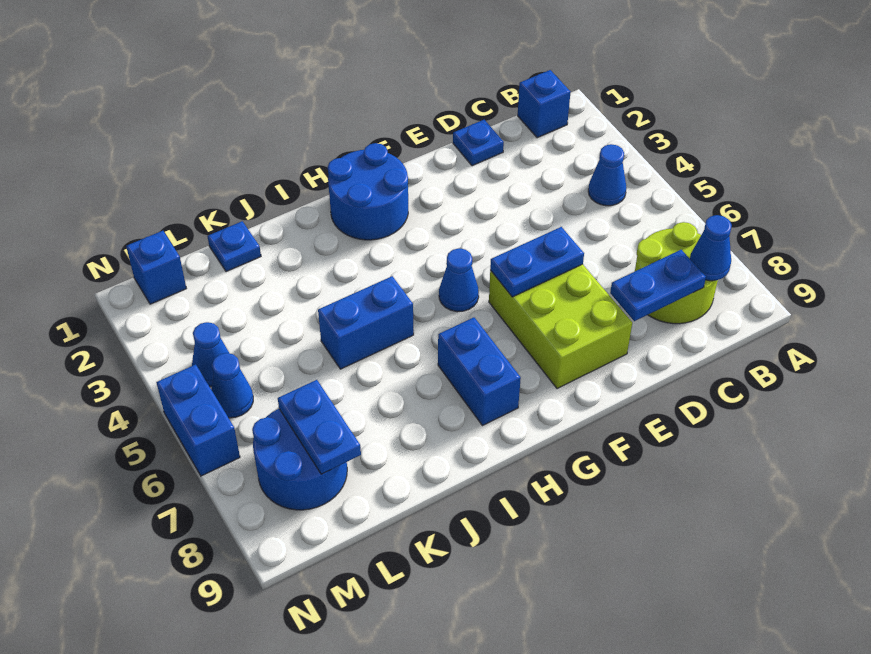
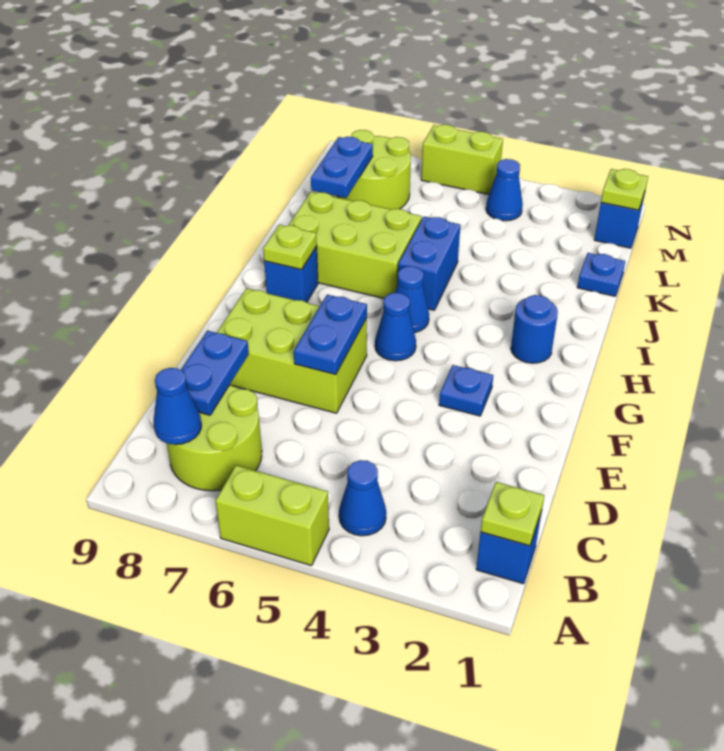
none -> lime 1x2 brick [216,465,329,566]
none -> lime 1x1 plate [481,482,544,546]
blue 1x1 plate [453,120,504,166] -> blue 1x1 plate moved to [439,365,493,416]
blue 2x2 round brick [328,143,408,240] -> blue 1x1 round brick [511,295,558,363]
blue 1x2 brick [438,318,521,426] -> blue 1x1 brick [264,247,318,302]
none -> lime 1x1 plate [263,225,317,270]
none -> lime 2x3 brick [288,192,422,298]
blue 2x2 round brick [252,409,347,510] -> lime 2x2 round brick [338,130,411,209]
blue 1x2 plate [278,380,361,474] -> blue 1x2 plate turned to [311,137,373,198]
none -> lime 1x1 plate [601,169,648,210]
blue 1x1 cone [211,353,253,418] -> blue 1x1 cone moved to [395,266,429,333]
blue 1x2 brick [156,364,240,476] -> lime 1x2 brick [421,125,503,194]

